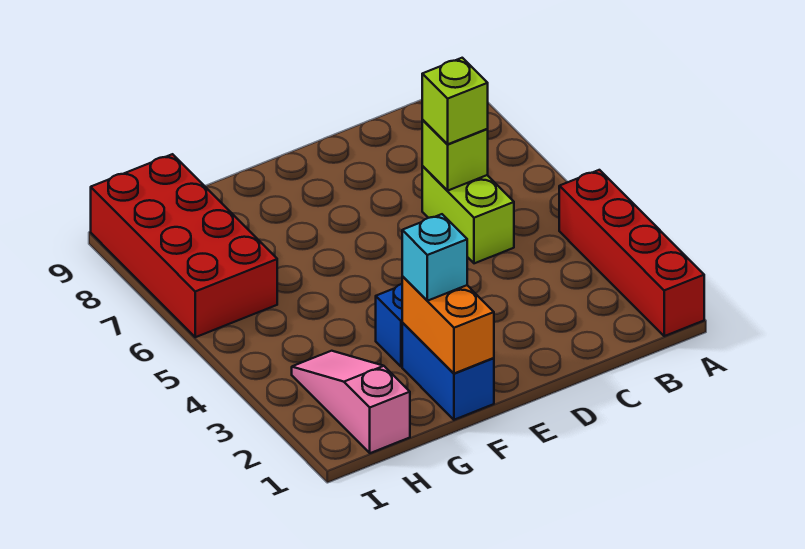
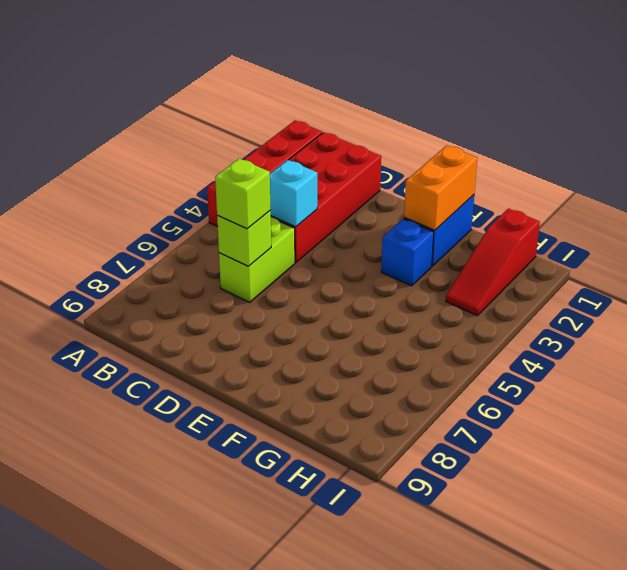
cyan 1x1 brick [402,214,467,301] -> cyan 1x1 brick moved to [270,160,317,227]
pink 1x3 slope [292,351,410,453] -> red 1x3 slope [446,209,540,316]
red 2x4 brick [91,154,277,337] -> red 2x4 brick moved to [271,132,381,263]

